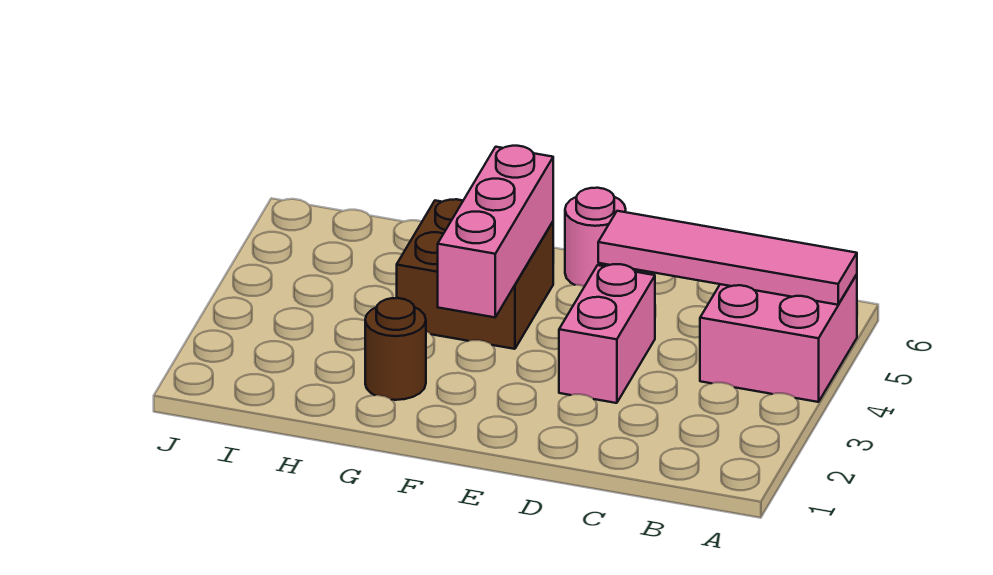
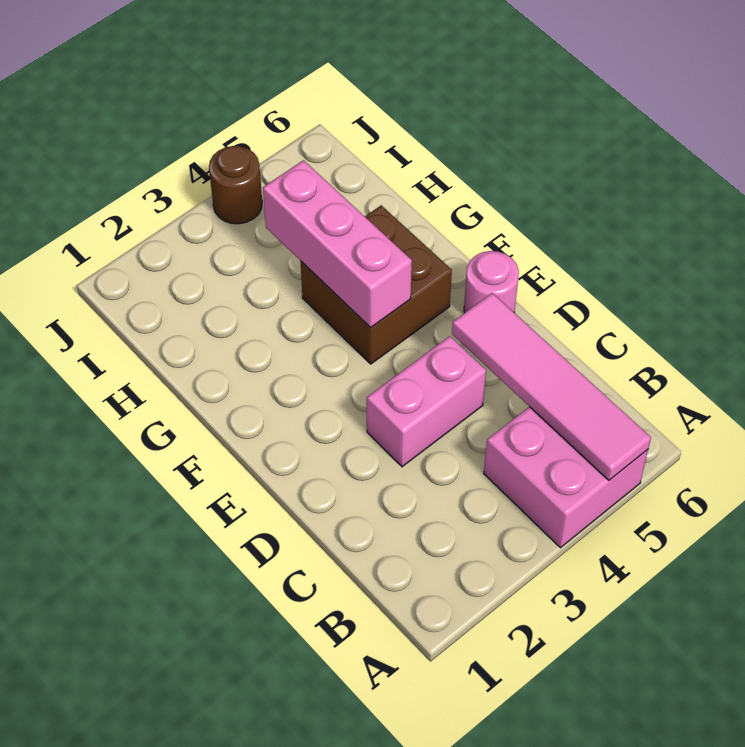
pink 1x3 brick [438,146,553,317] -> pink 1x3 brick turned to [263,160,412,328]
brown 1x1 round brick [365,298,426,400] -> brown 1x1 round brick moved to [209,146,262,224]

